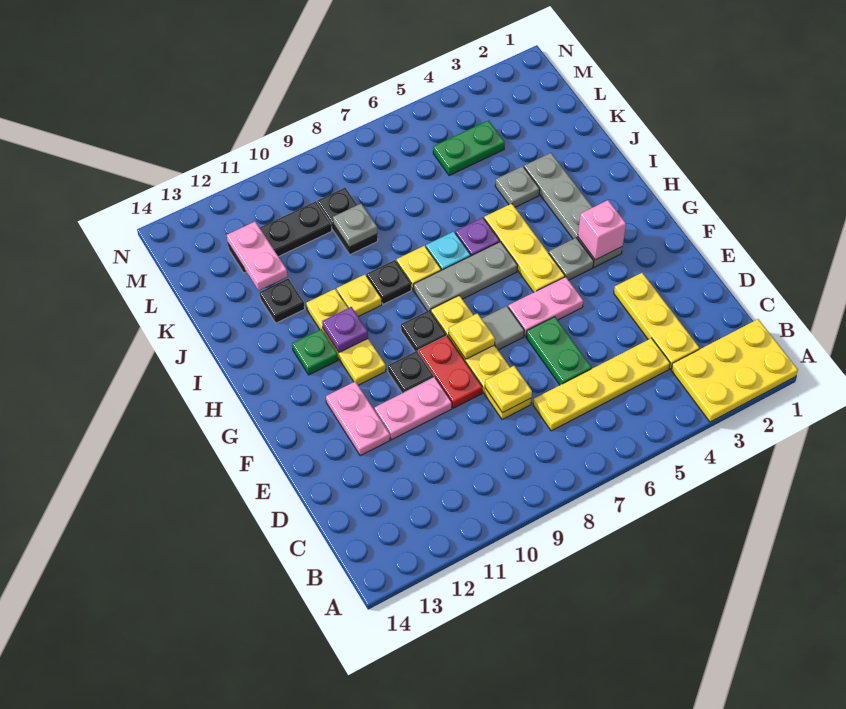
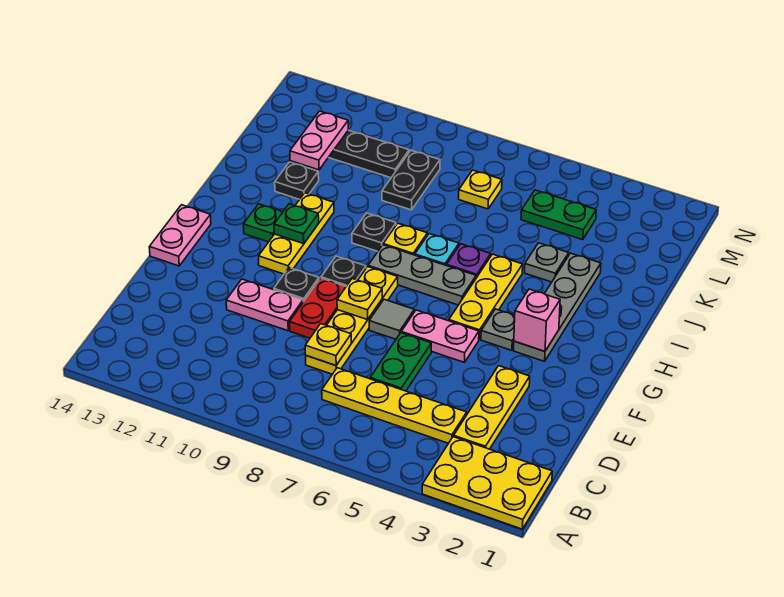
pink 1x2 plate [326,382,390,456] -> pink 1x2 plate moved to [149,205,211,266]
purple 1x1 plate [322,307,368,352] -> green 1x1 plate [274,204,319,244]
yellow 1x1 plate [337,275,382,317] -> yellow 1x1 plate moved to [459,170,502,209]
grey 1x1 plate [333,204,377,247] -> none

